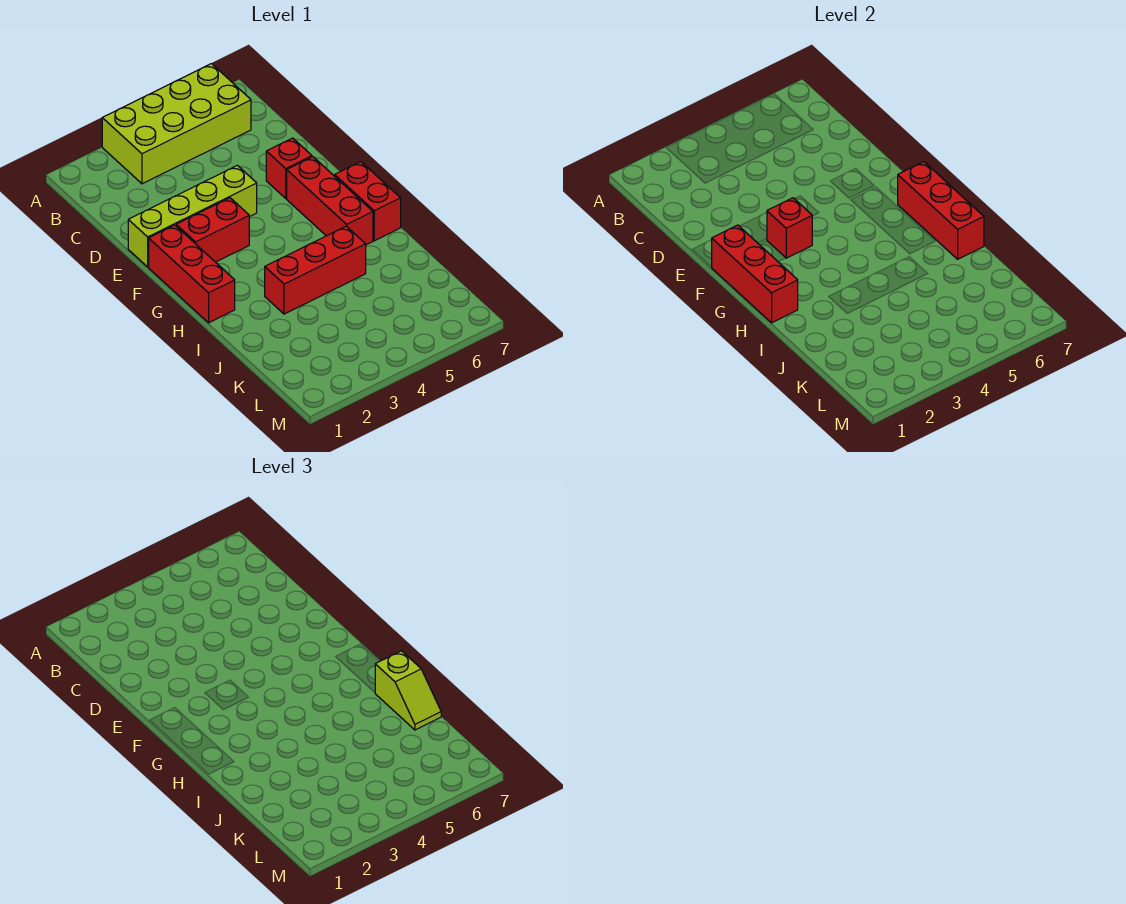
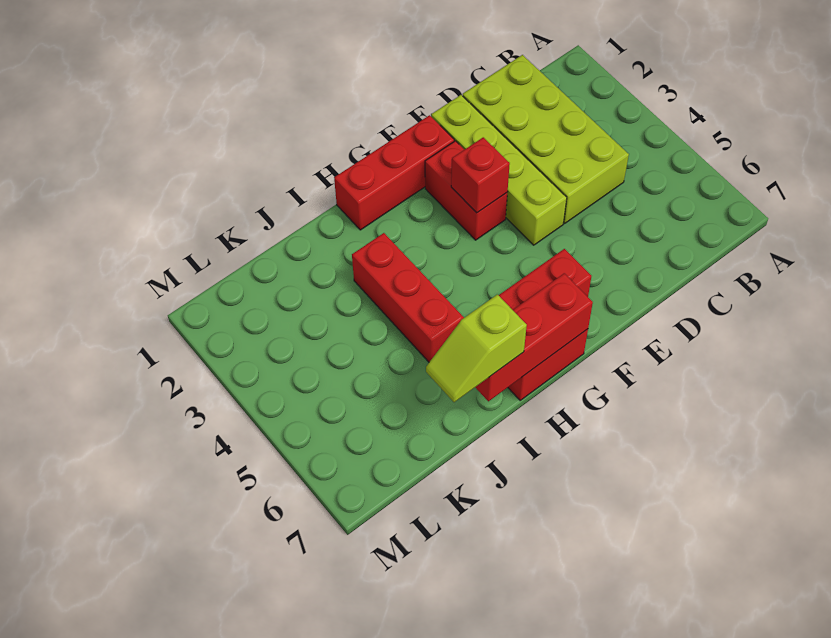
lime 2x4 brick [102,64,251,184] -> lime 2x4 brick moved to [463,55,629,223]
red 1x1 brick [266,138,312,198] -> none
red 1x3 brick [712,225,798,323] -> none

